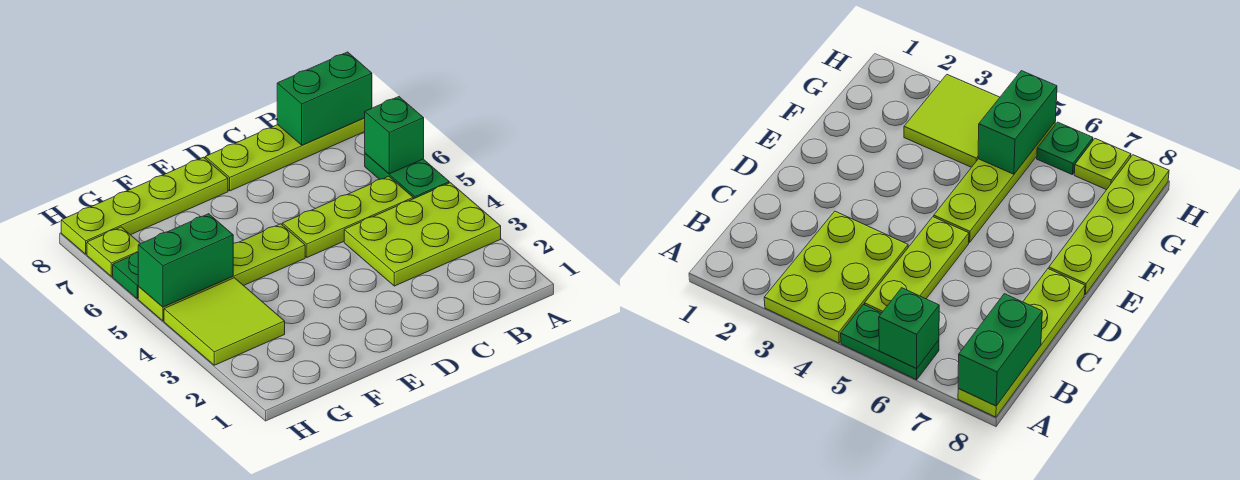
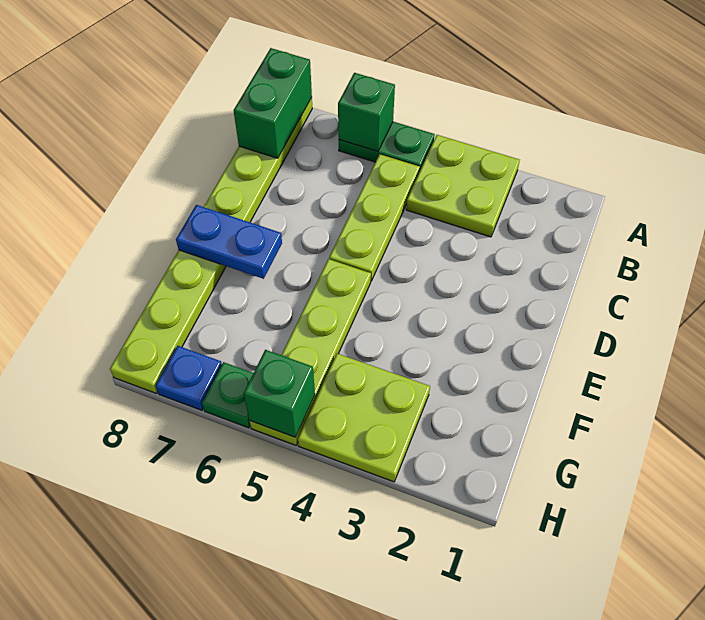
lime 2x3 plate [344,183,501,286] -> lime 2x2 plate [406,135,520,237]
none -> blue 1x2 plate [176,205,282,279]
lime 2x2 tile [164,278,285,365] -> lime 2x2 plate [298,354,430,482]
green 1x2 brick [138,214,233,307] -> green 1x1 brick [244,350,315,437]
lime 1x1 plate [87,227,140,277] -> blue 1x1 plate [156,346,222,410]

